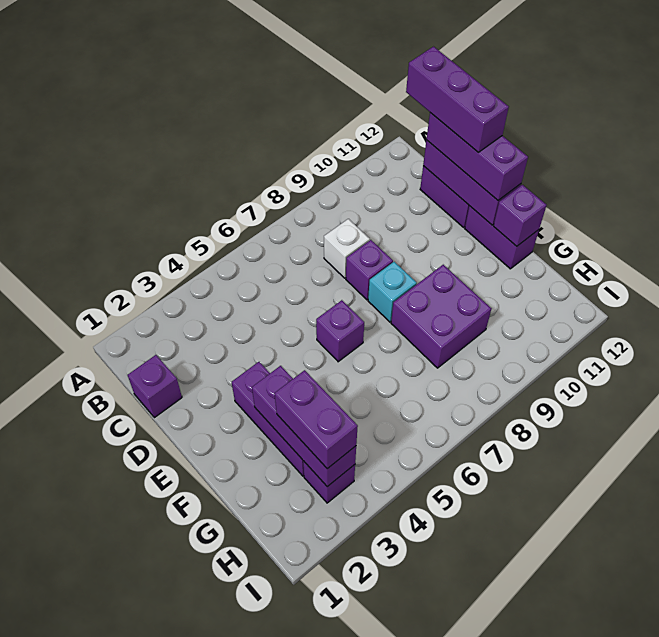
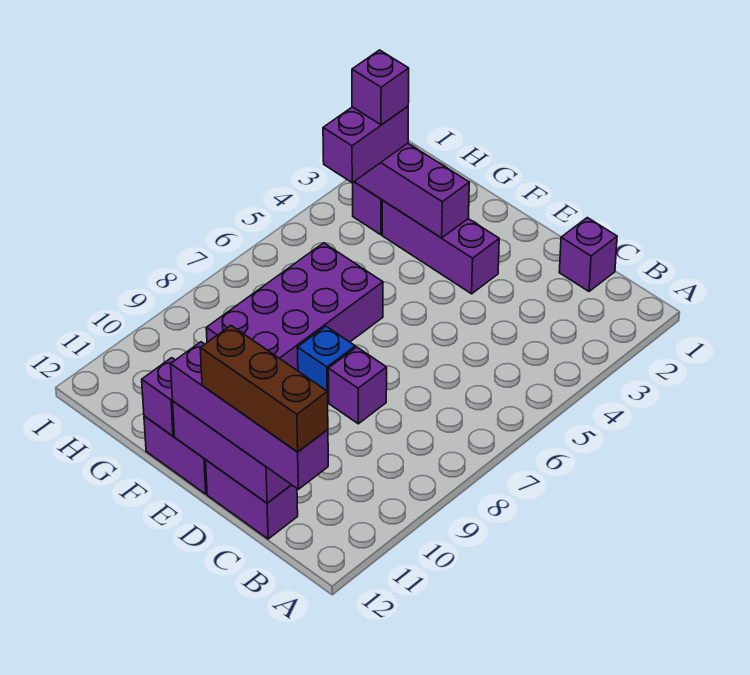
purple 1x3 brick [406,47,509,152] -> brown 1x3 brick [200,326,328,452]
white 1x1 brick [324,219,370,278] -> none
purple 1x3 brick [427,113,528,200] -> purple 1x4 brick [171,342,328,489]
purple 1x1 brick [316,300,364,362] -> purple 1x1 brick moved to [352,50,409,125]
cyan 1x1 brick [368,262,417,322] -> blue 1x1 brick [297,326,355,402]
purple 2x2 brick [391,265,492,368] -> purple 2x4 brick [206,243,383,371]
purple 1x2 brick [275,370,358,469] -> purple 1x2 brick turned to [323,106,408,183]

